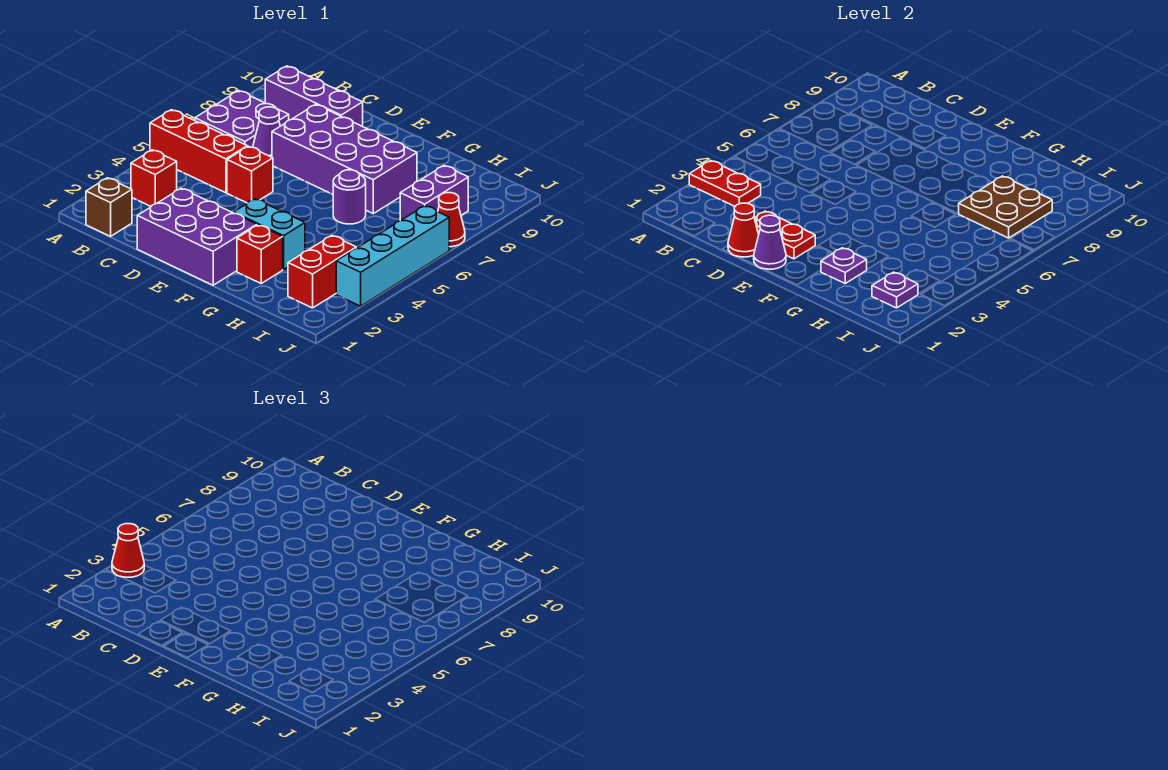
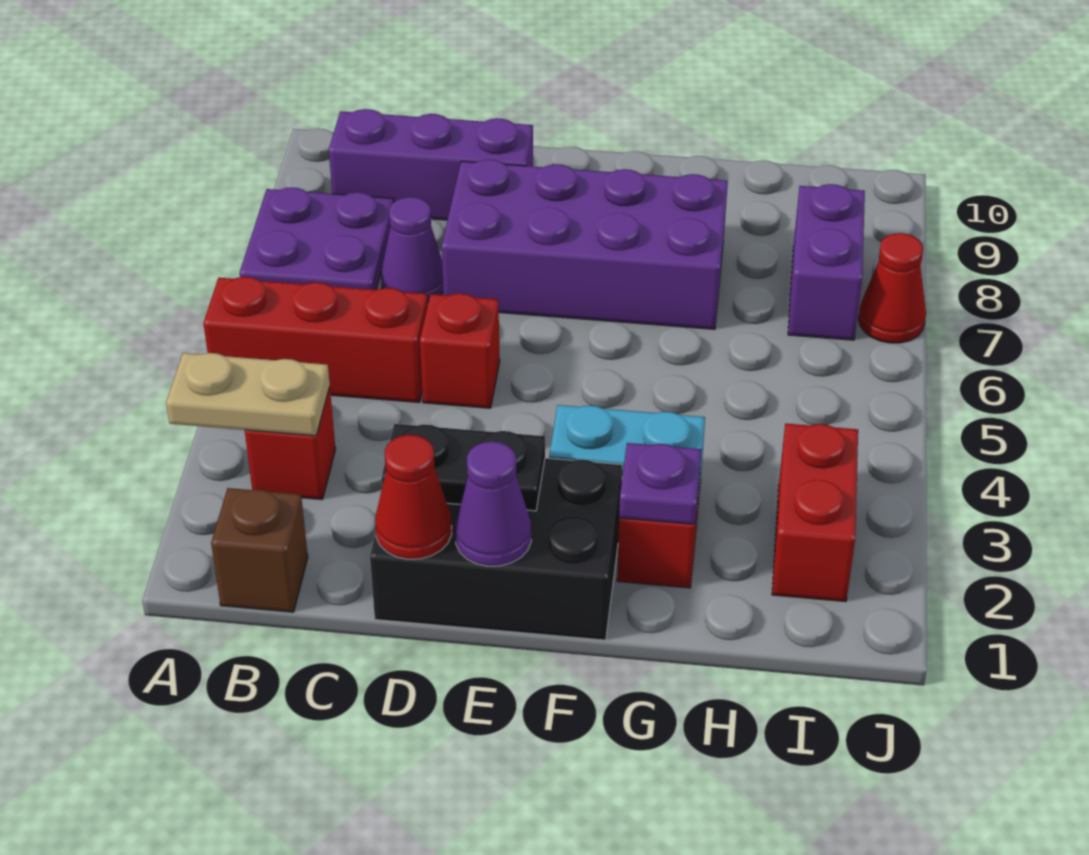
red 1x2 plate [689,161,761,206] -> tan 1x2 plate [166,353,330,436]
red 1x1 cone [112,524,144,577] -> none
purple 2x3 brick [137,188,257,285] -> black 2x3 brick [370,458,622,640]
red 1x2 plate [755,211,815,259] -> black 1x2 plate [382,424,545,511]
purple 1x1 round brick [333,170,366,224] -> none
brown 2x2 plate [958,176,1052,238] -> none
purple 1x1 plate [872,272,918,308] -> none
cyan 1x4 brick [336,206,449,306] -> none

